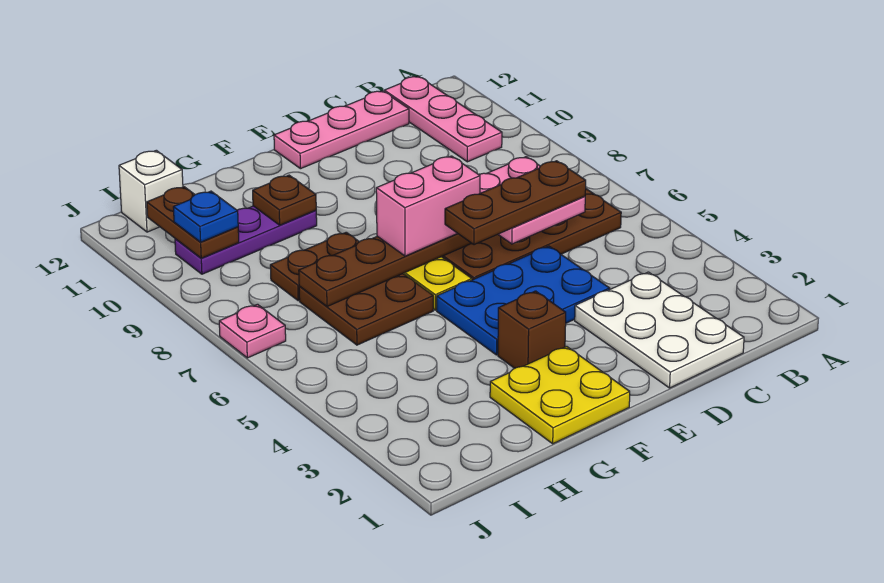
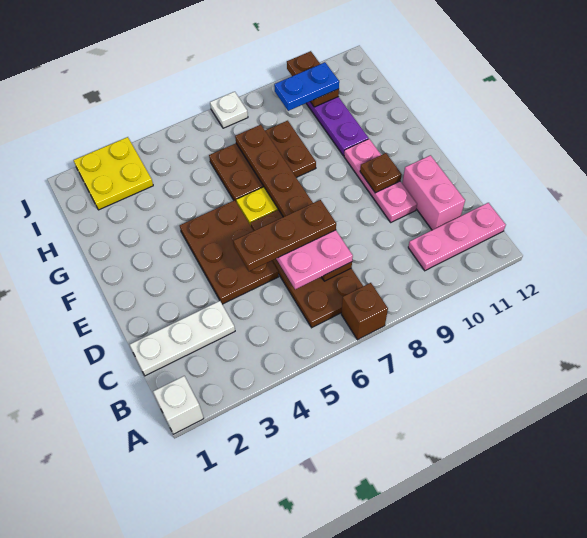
white 2x3 plate [575,272,744,388] -> white 1x3 plate [130,301,235,376]
brown 1x3 plate [445,161,586,245] -> brown 1x3 plate turned to [234,200,336,271]
pink 1x3 plate [274,91,409,169] -> pink 1x3 plate moved to [344,139,417,222]
blue 2x3 plate [437,246,610,355] -> brown 2x3 plate [180,200,279,304]
pink 1x2 brick [376,156,480,256] -> pink 1x2 brick moved to [402,155,465,230]
yellow 2x2 plate [490,346,630,444] -> yellow 2x2 plate moved to [74,137,153,210]
brown 1x1 brick [498,291,566,368] -> brown 1x1 brick moved to [341,283,388,340]
brown 1x1 plate [253,175,316,225] -> brown 1x1 plate moved to [360,153,402,193]
brown 1x2 plate [147,187,239,258] -> brown 1x2 plate turned to [287,51,339,107]
blue 1x1 plate [173,191,238,242] -> blue 1x2 plate [274,62,339,111]
white 1x1 brick [119,150,183,232] -> white 1x1 brick moved to [153,376,204,434]
pink 1x1 plate [219,304,286,358] -> white 1x1 plate [210,92,248,128]

